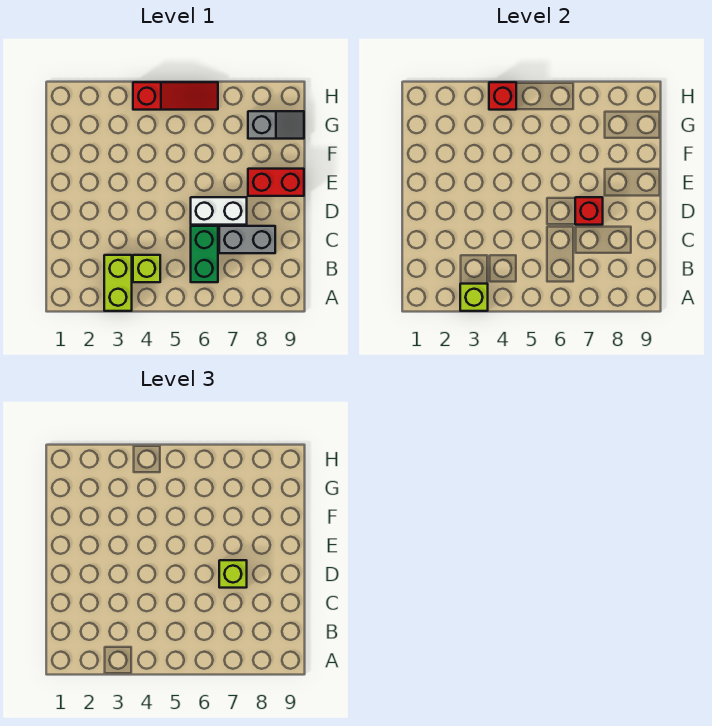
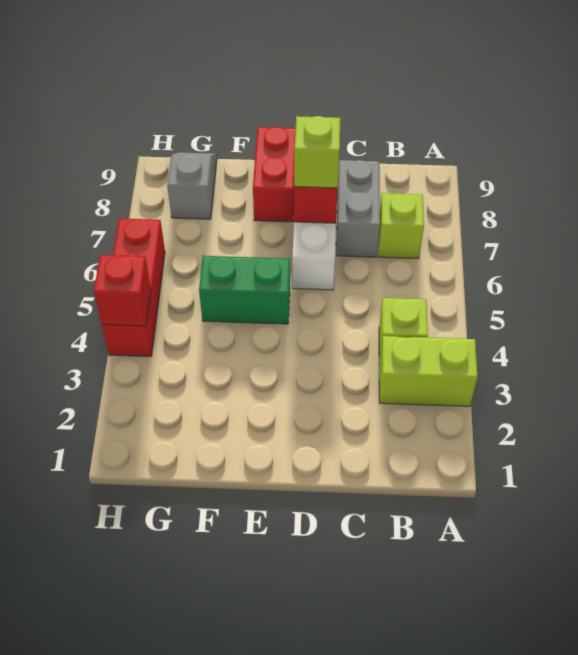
lime 1x1 brick [460,284,488,311] -> lime 1x1 brick moved to [378,193,424,258]
green 1x2 brick [191,226,218,282] -> green 1x2 brick moved to [199,256,290,324]
red 1x3 slope [133,82,218,110] -> red 1x3 brick [102,218,165,357]

